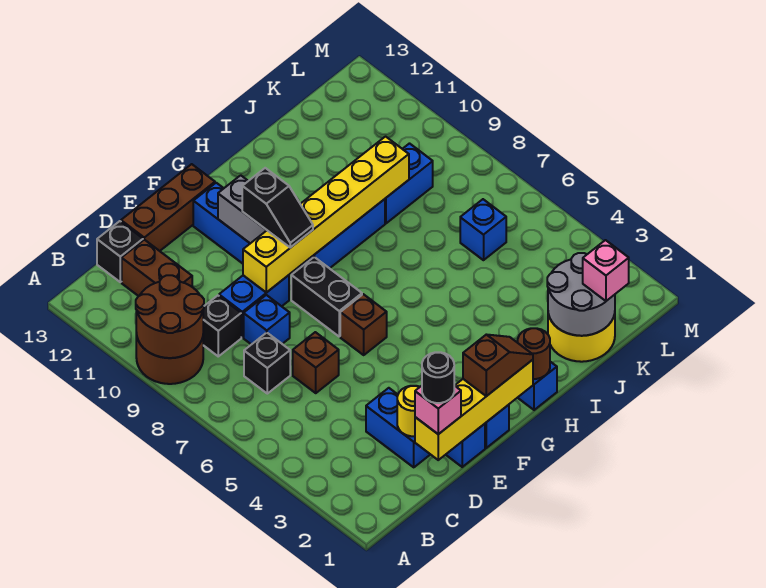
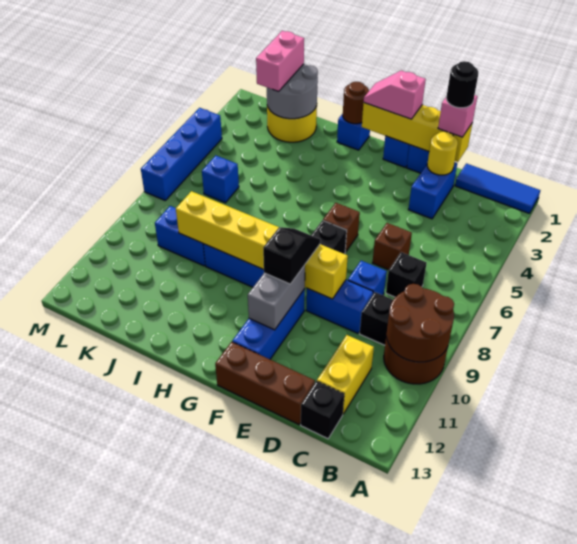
none -> blue 1x3 tile [455,163,540,214]
brown 1x2 brick [122,240,192,296] -> yellow 1x2 brick [317,335,374,414]
brown 1x2 slope [463,335,533,396] -> pink 1x2 slope [364,71,426,119]
pink 1x1 brick [583,240,629,301] -> pink 1x2 brick [256,31,304,92]
none -> blue 1x4 brick [141,108,222,200]

